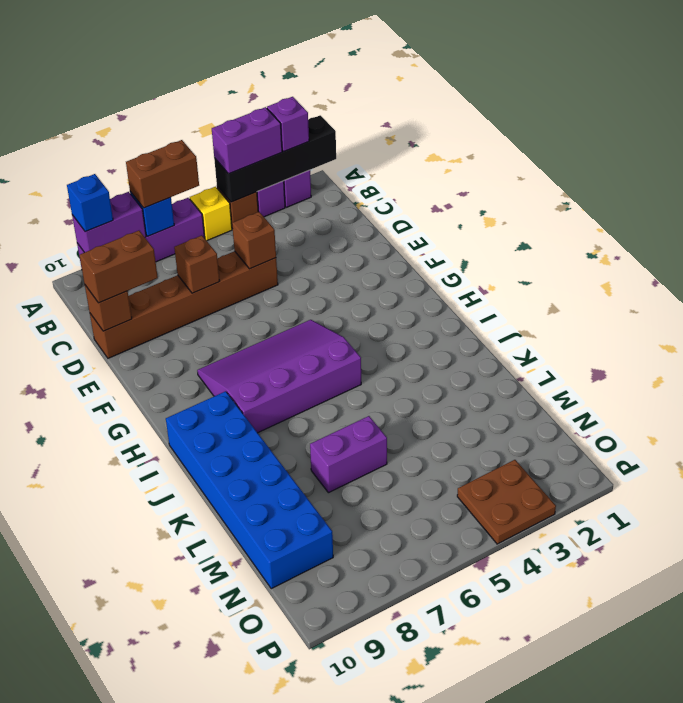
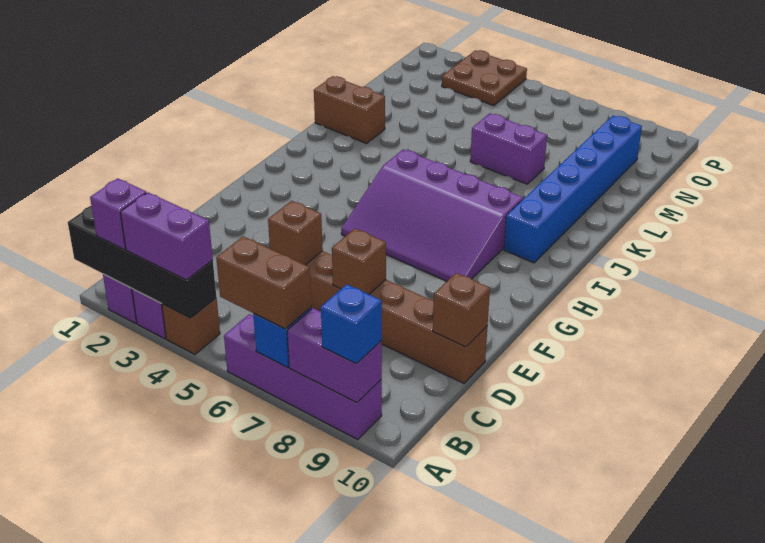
yellow 1x1 brick [190,187,232,241] -> none
brown 1x2 brick [79,231,158,303] -> brown 1x2 brick moved to [314,76,385,144]
blue 2x6 brick [166,391,333,589] -> blue 1x6 brick [504,116,642,263]

